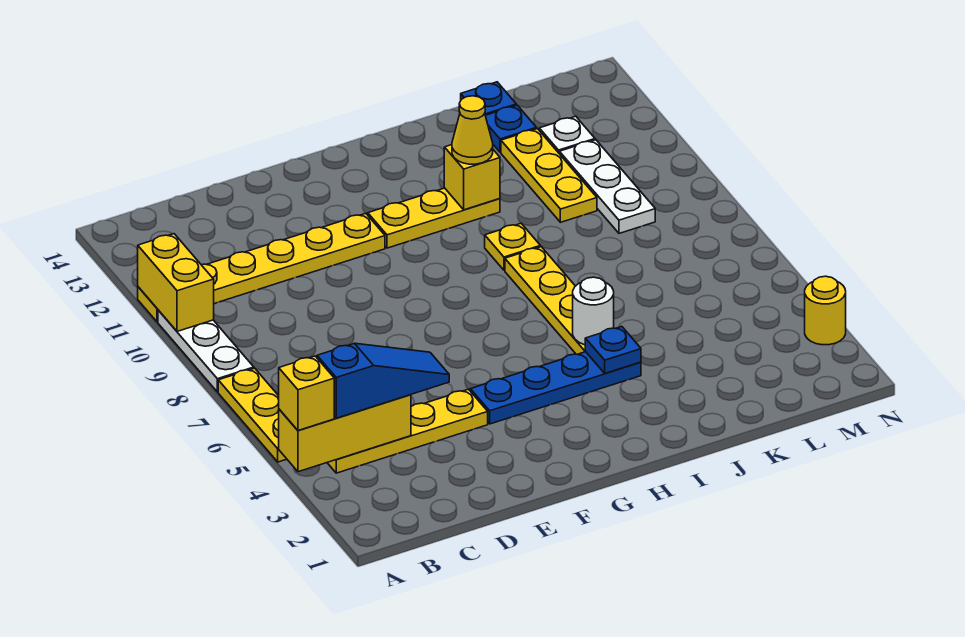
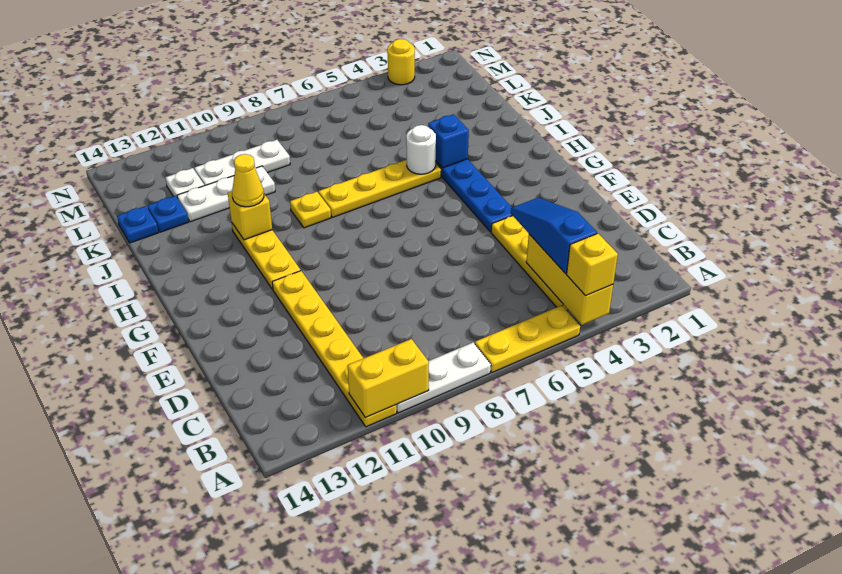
blue 1x1 plate [585,327,641,373] -> blue 1x1 brick [428,114,469,168]
yellow 1x3 plate [501,129,597,222] -> white 1x3 plate [177,166,275,222]

